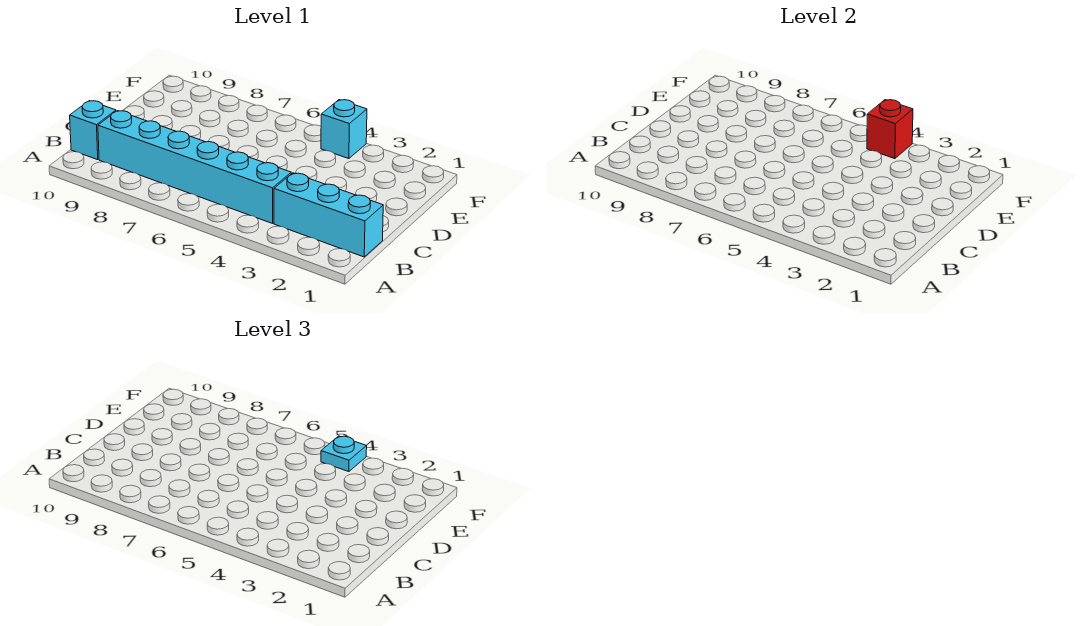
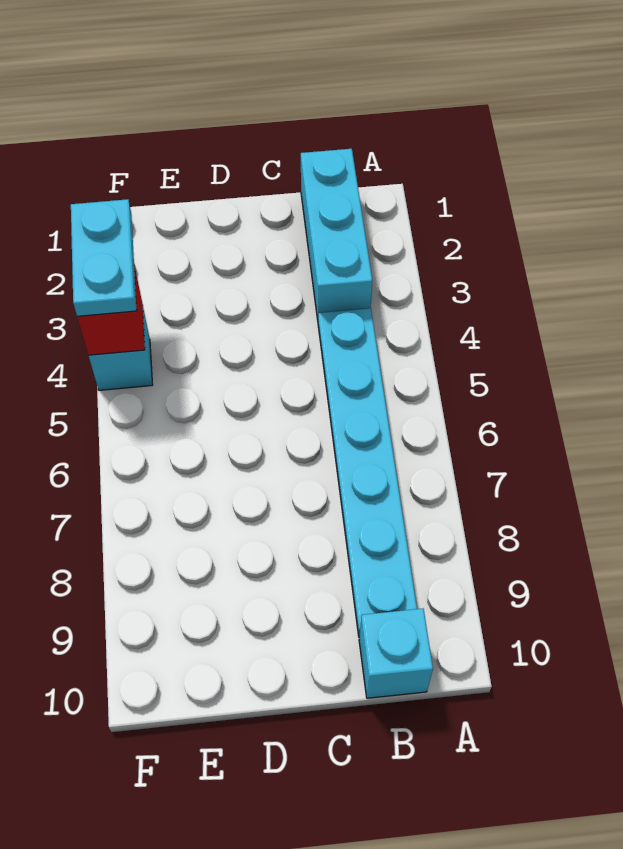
cyan 1x6 brick [98,111,291,223] -> cyan 1x6 plate [318,308,417,636]
cyan 1x1 plate [321,436,367,472] -> cyan 1x2 plate [71,199,137,317]

